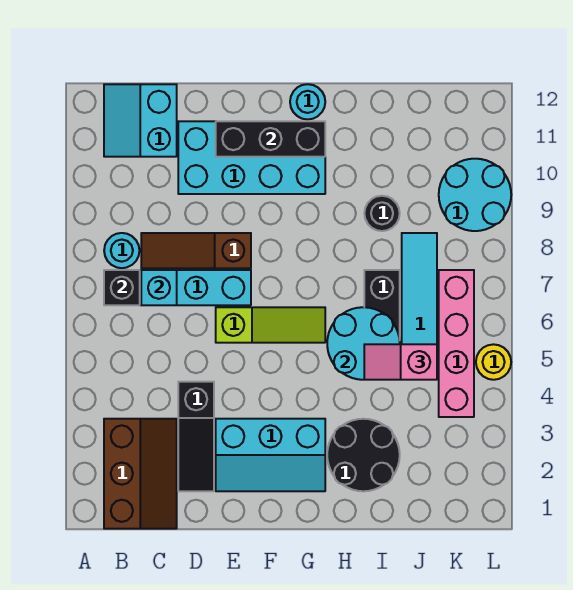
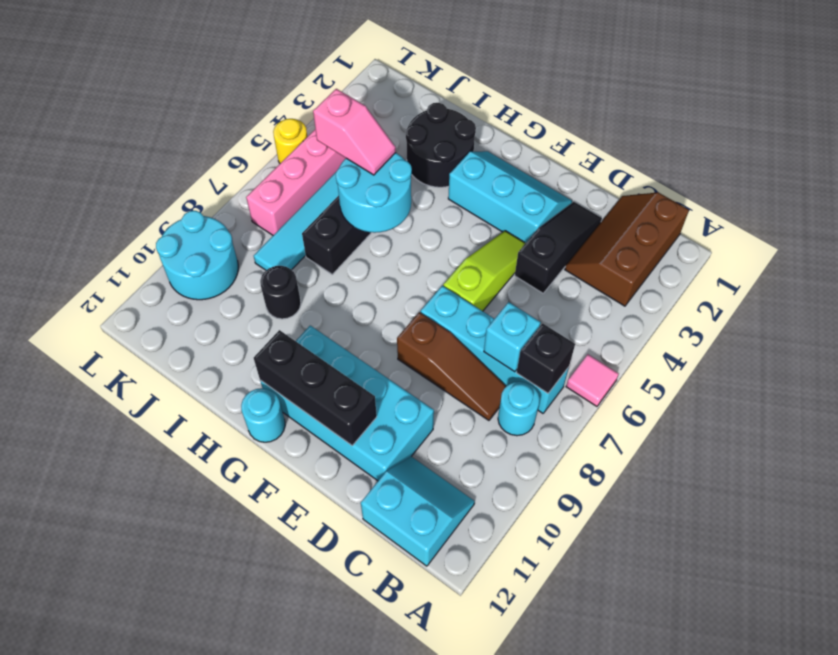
none -> pink 1x1 tile [566,354,619,406]
cyan 2x2 slope [104,84,177,157] -> cyan 2x2 slope turned to [361,456,475,566]
lime 1x3 slope [216,307,325,343] -> lime 1x3 slope turned to [443,231,526,311]

